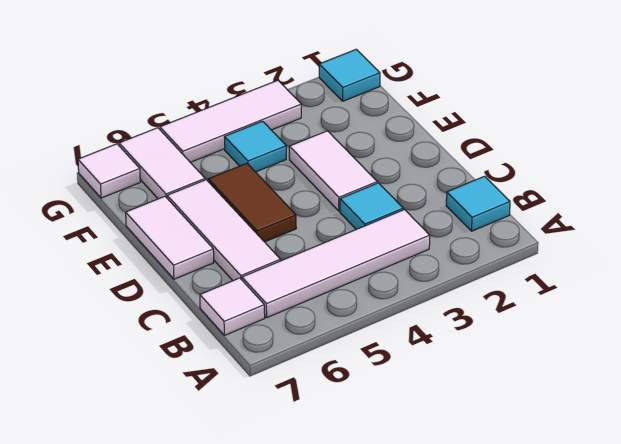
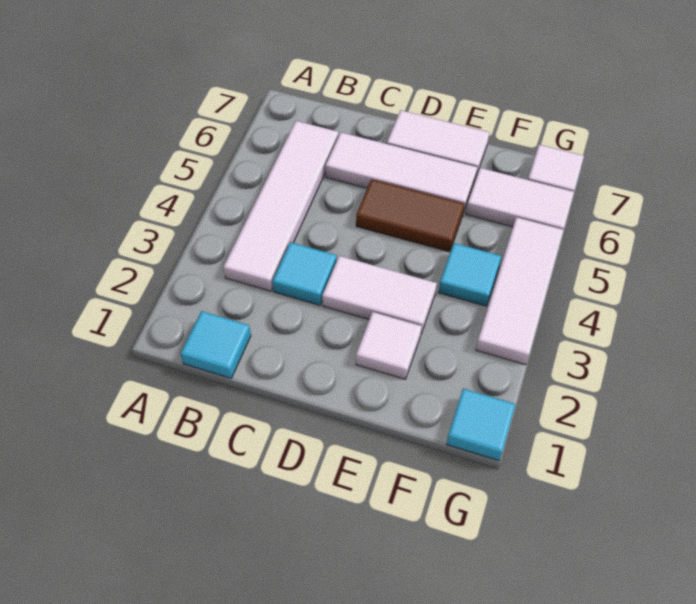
white 1x1 tile [200,278,265,335] -> white 1x1 tile moved to [356,312,422,379]

